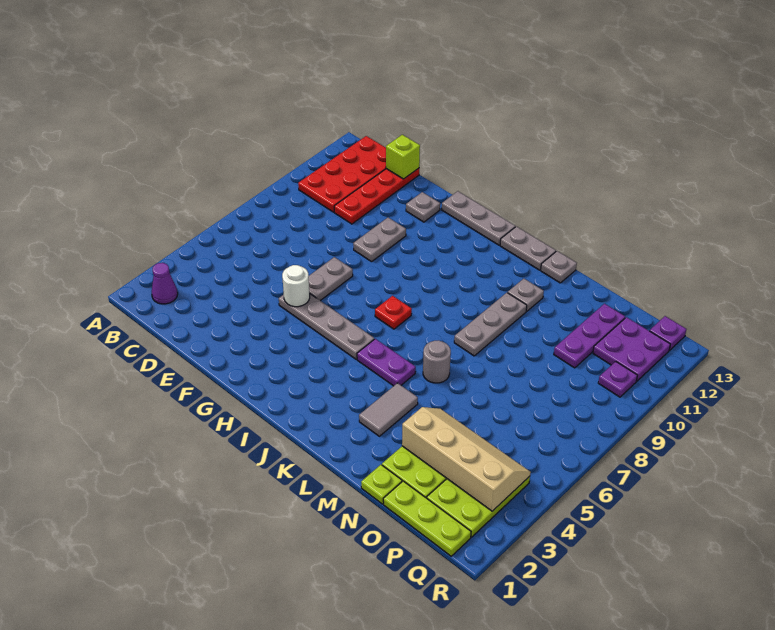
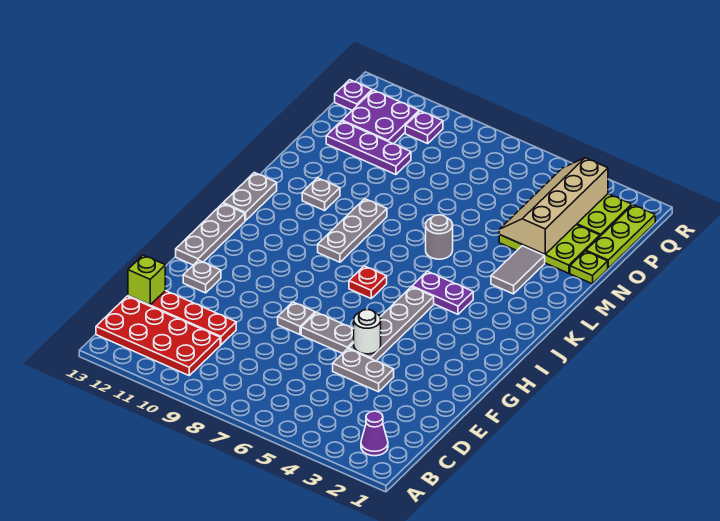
grey 1x2 plate [353,218,406,262] -> grey 1x2 plate moved to [333,349,394,392]
purple 1x2 plate [357,339,416,386] -> purple 1x2 plate turned to [412,271,473,314]
grey 1x2 tile [359,383,418,436] -> grey 1x2 tile turned to [491,246,545,294]
grey 1x3 plate [454,293,527,356] -> grey 1x3 plate turned to [318,199,387,262]
grey 1x1 plate [541,251,577,283] -> grey 1x1 plate moved to [278,302,315,335]

